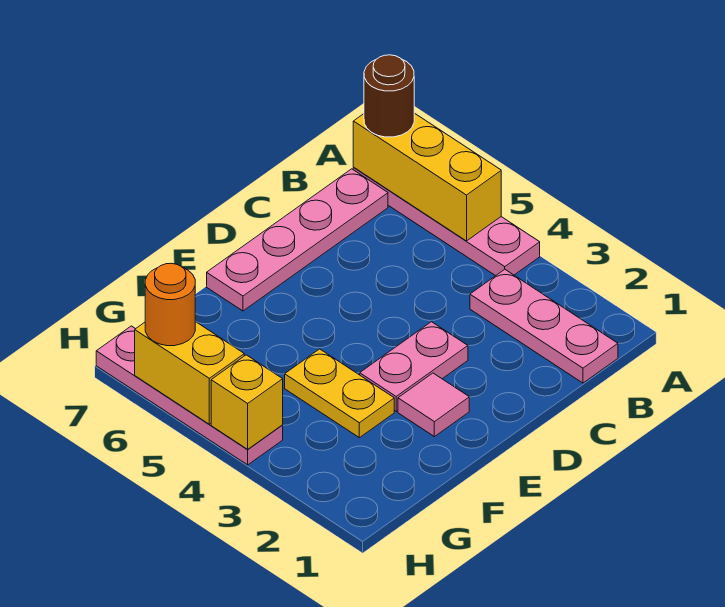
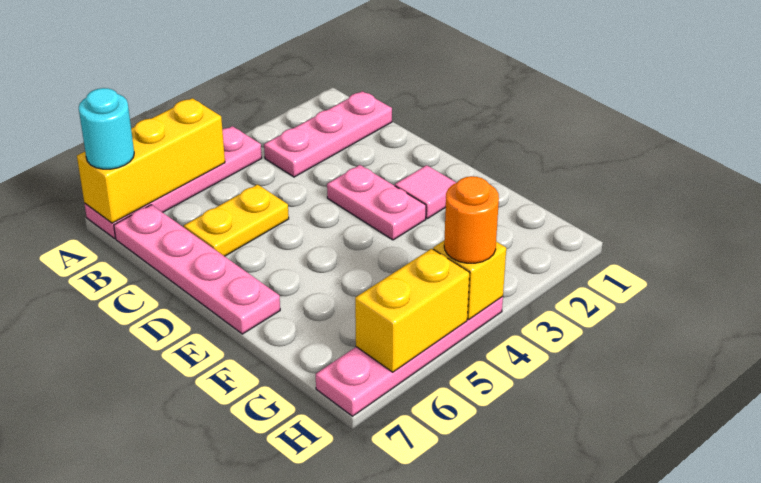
brown 1x1 round brick [364,55,414,137] -> cyan 1x1 round brick [79,88,134,169]
yellow 1x2 plate [285,349,394,438] -> yellow 1x2 plate moved to [184,185,289,256]
orange 1x1 round brick [145,263,196,346] -> orange 1x1 round brick moved to [444,176,499,263]

